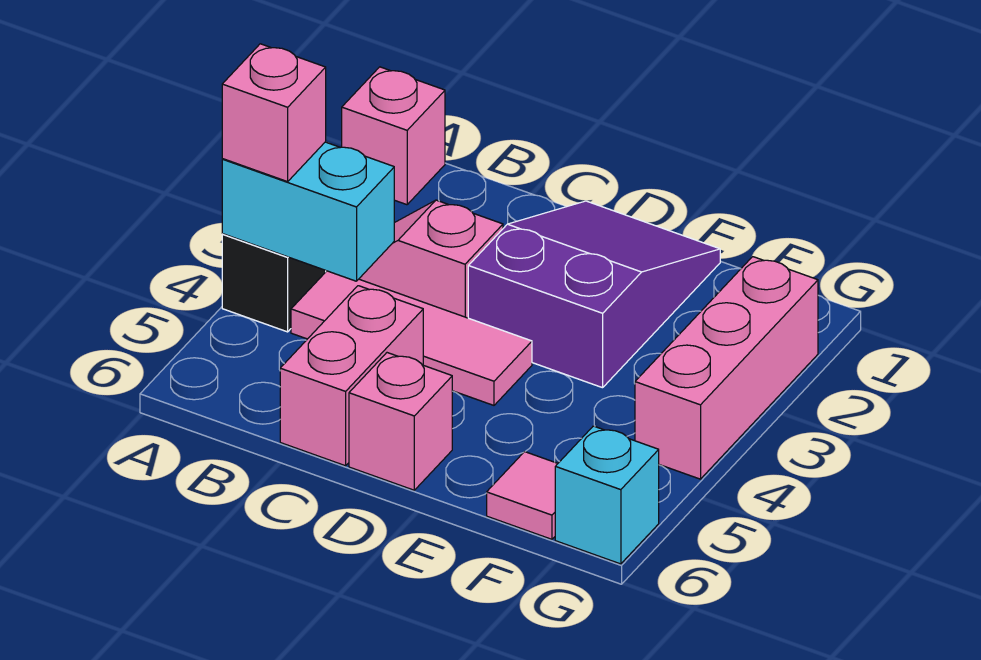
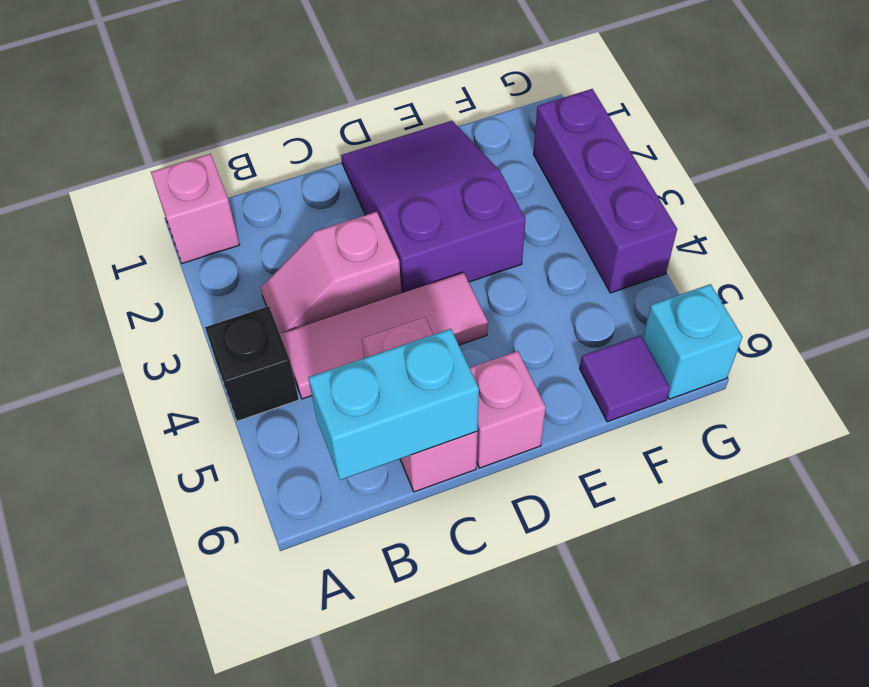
cyan 1x2 brick [222,142,394,281] -> cyan 1x2 brick moved to [308,329,479,480]
pink 1x1 brick [222,44,326,182] -> none
pink 1x1 tile [487,452,558,539] -> purple 1x1 tile [580,335,670,422]
pink 1x3 brick [635,257,818,479] -> purple 1x3 brick [533,89,677,293]

